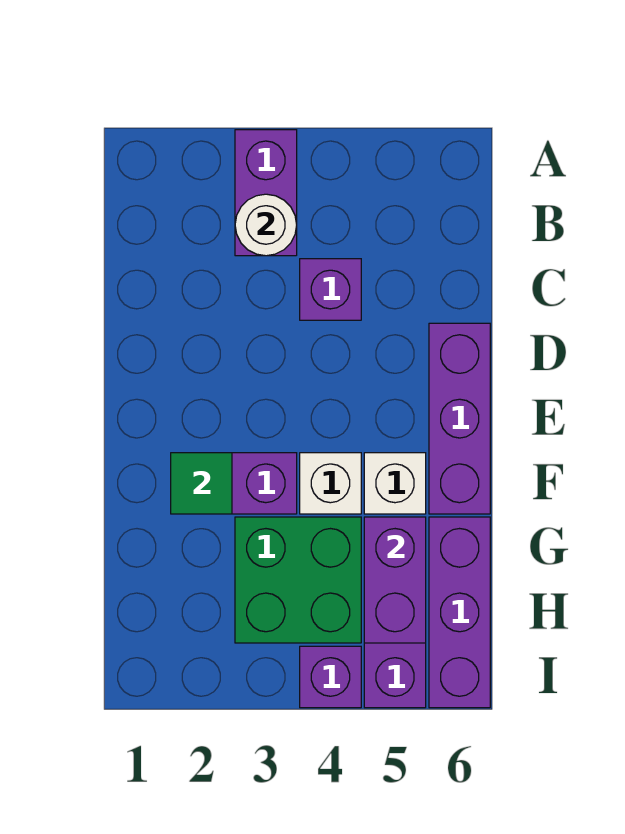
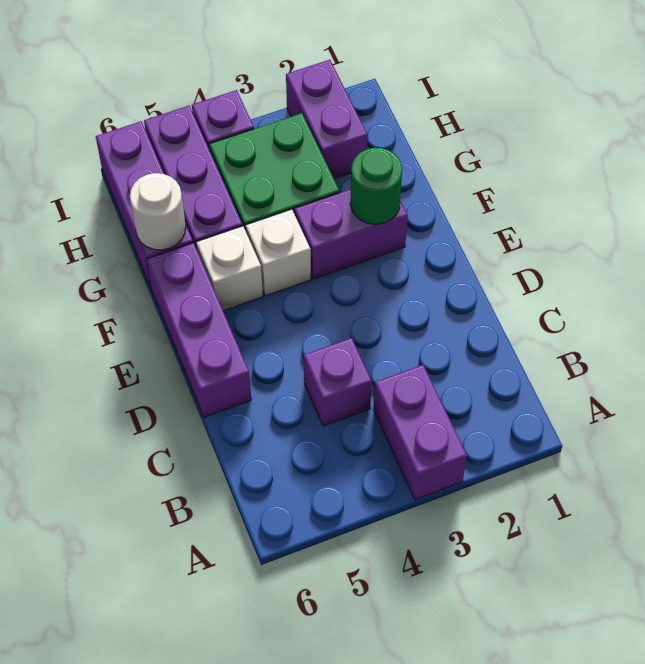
white 1x1 round brick [235,194,297,256] -> white 1x1 round brick moved to [130,173,186,250]
green 1x1 tile [171,453,232,514] -> green 1x1 round brick [350,148,402,224]
purple 1x2 brick [364,517,426,643] -> purple 1x2 brick moved to [286,60,368,179]

